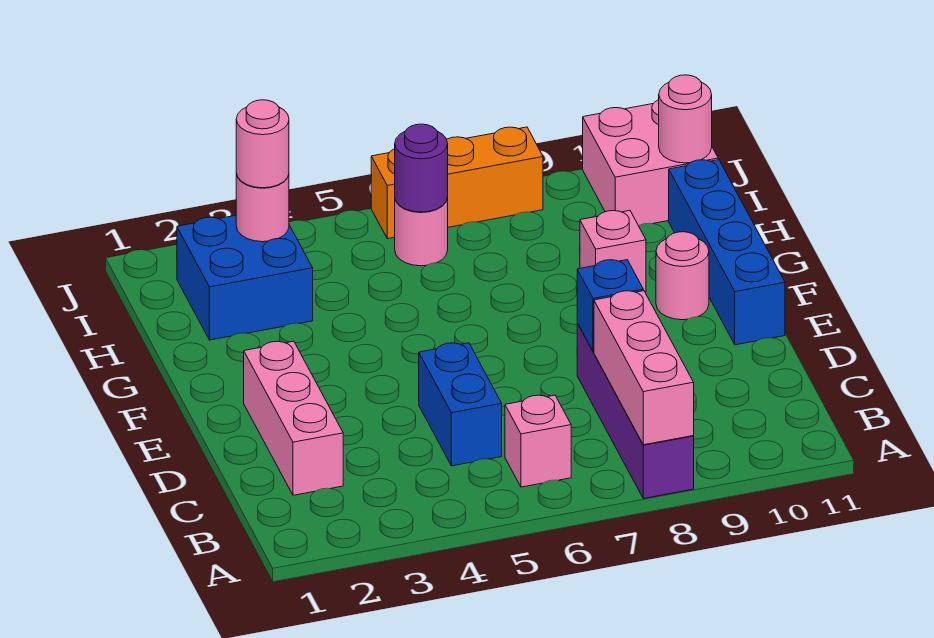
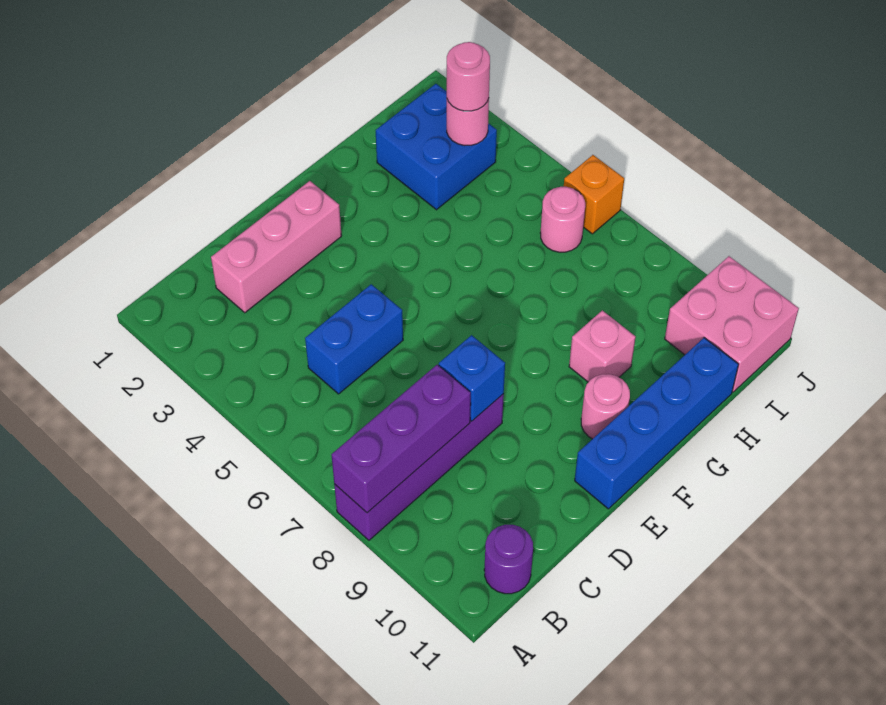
pink 1x3 brick [594,291,694,445] -> purple 1x3 brick [331,365,471,513]
pink 1x1 brick [505,395,571,487] -> none
purple 1x1 round brick [395,124,448,212] -> purple 1x1 round brick moved to [484,525,533,594]
pink 1x1 round brick [659,75,712,163] -> none
orange 1x3 brick [371,127,543,239] -> orange 1x1 brick [564,155,624,234]

